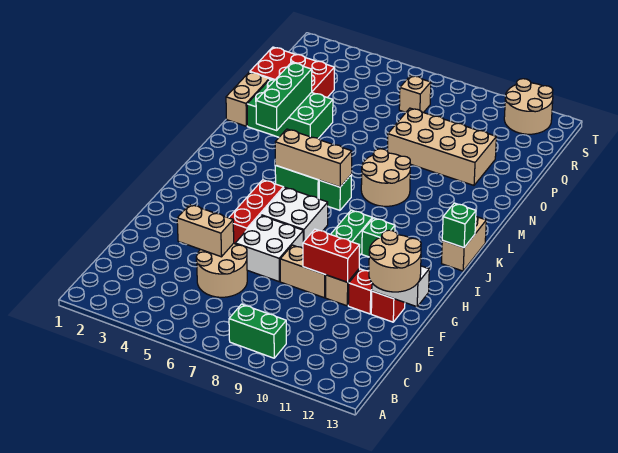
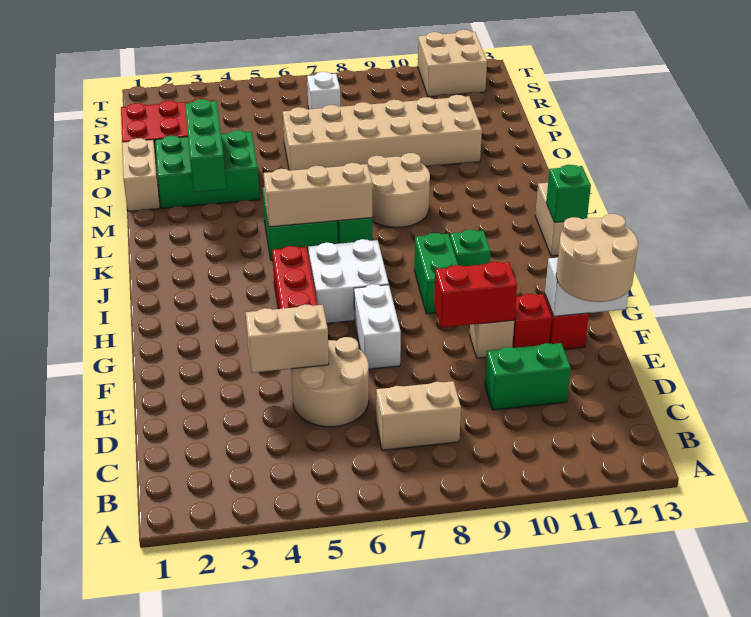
green 1x2 brick [229,304,286,358] -> green 1x2 brick moved to [485,343,571,410]
white 2x2 brick [235,215,303,281] -> white 1x2 brick [354,284,401,369]
tan 1x2 brick [280,245,326,298] -> tan 1x2 brick moved to [376,381,461,450]
tan 2x4 brick [387,108,496,185] -> tan 2x6 brick [283,95,482,171]
tan 1x1 brick [399,76,431,113] -> white 1x1 brick [307,72,340,109]
tan 2x2 round brick [504,79,553,134] -> tan 2x2 brick [418,30,487,97]

